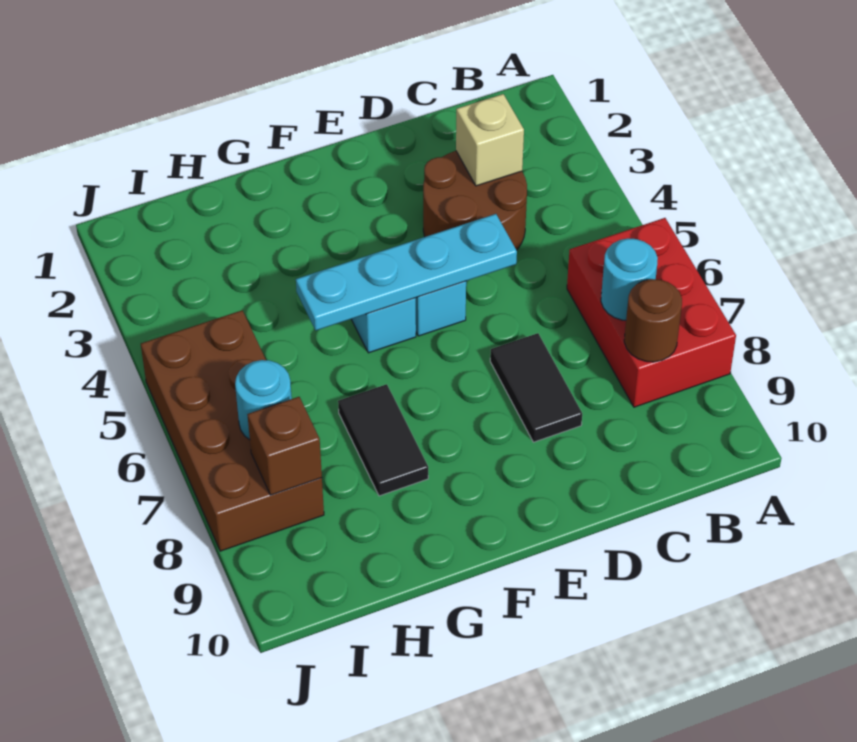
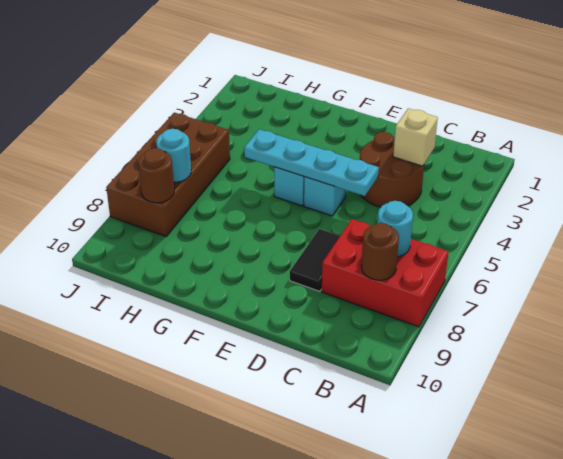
red 2x3 brick [567,218,736,407] -> red 2x3 brick turned to [322,219,449,327]
black 1x2 tile [338,384,428,496] -> none
brown 1x1 brick [247,397,322,495] -> brown 1x1 round brick [139,148,174,203]

